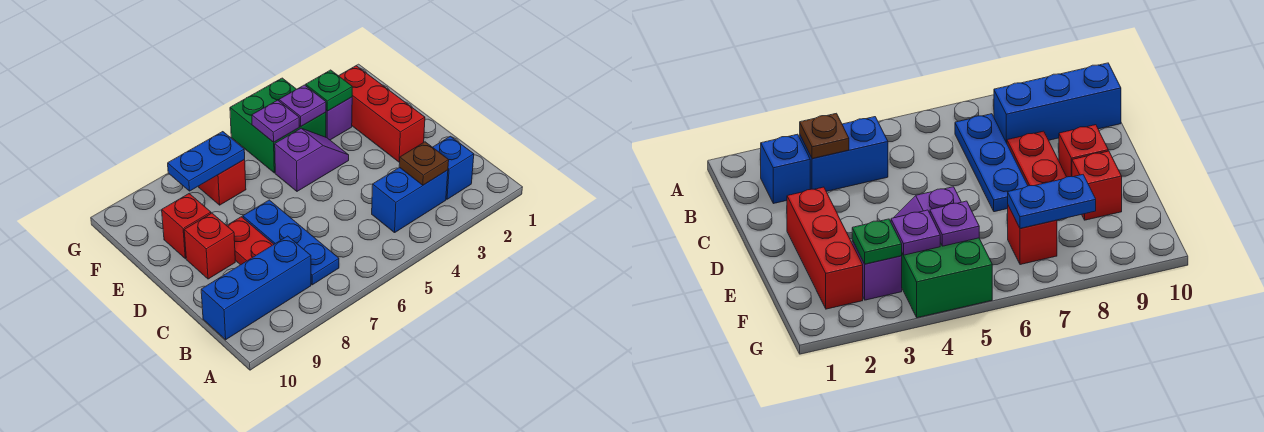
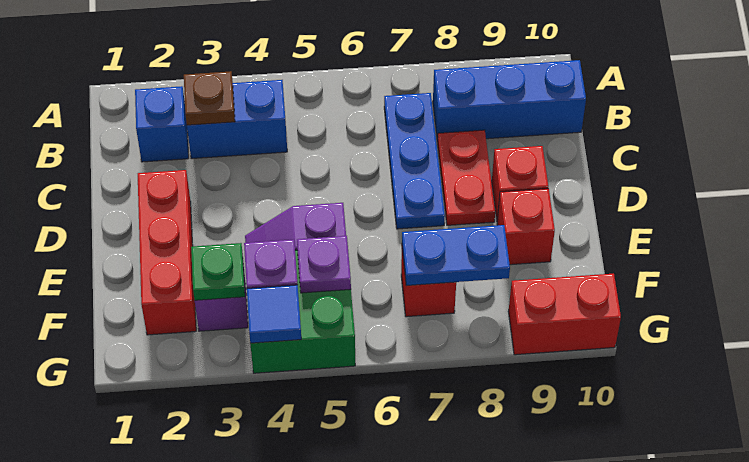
none -> blue 1x1 tile [247,285,301,343]
none -> red 1x2 brick [508,274,621,355]

